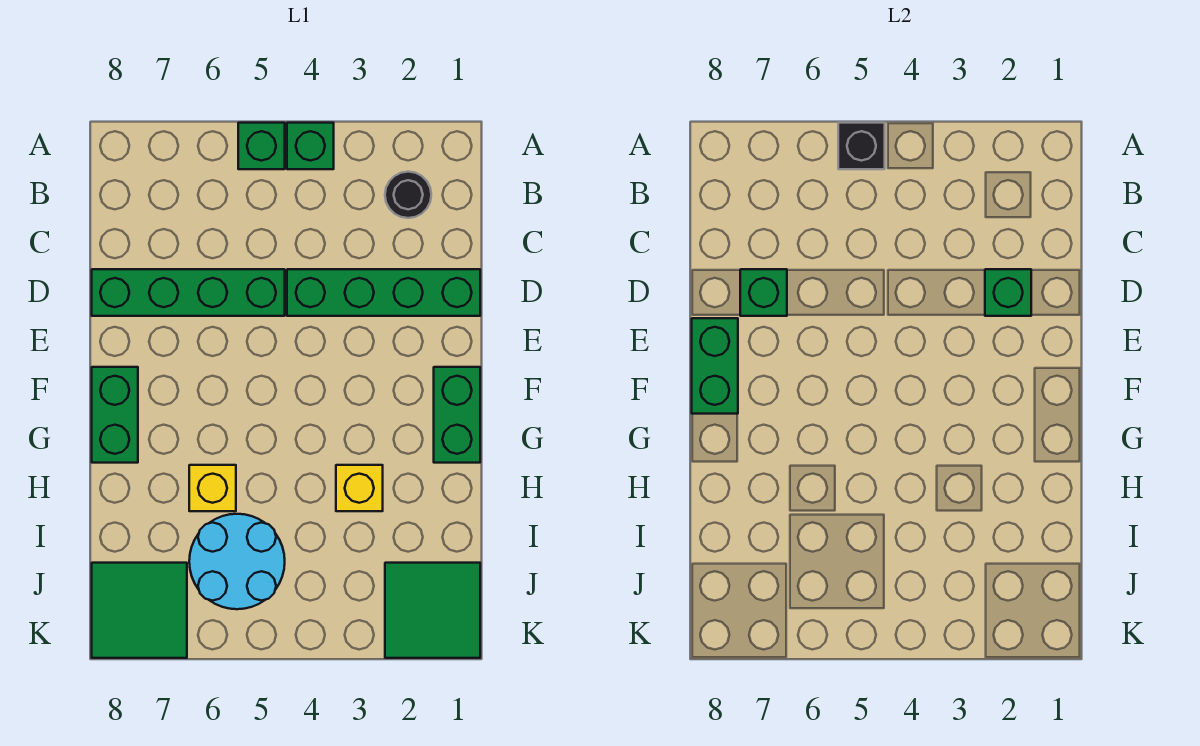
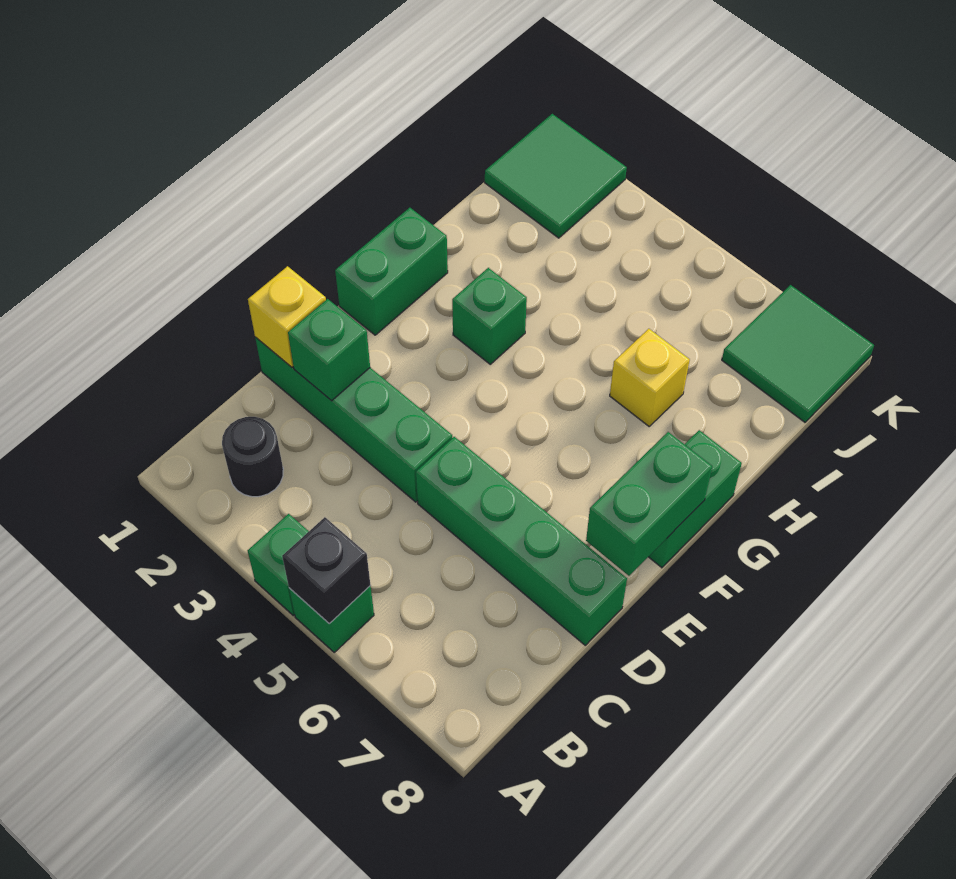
green 1x1 brick [740,269,787,316] -> green 1x1 brick moved to [452,268,527,364]
yellow 1x1 brick [336,465,383,511] -> yellow 1x1 brick moved to [248,266,326,367]
cyan 2x2 round brick [189,514,285,609] -> none

